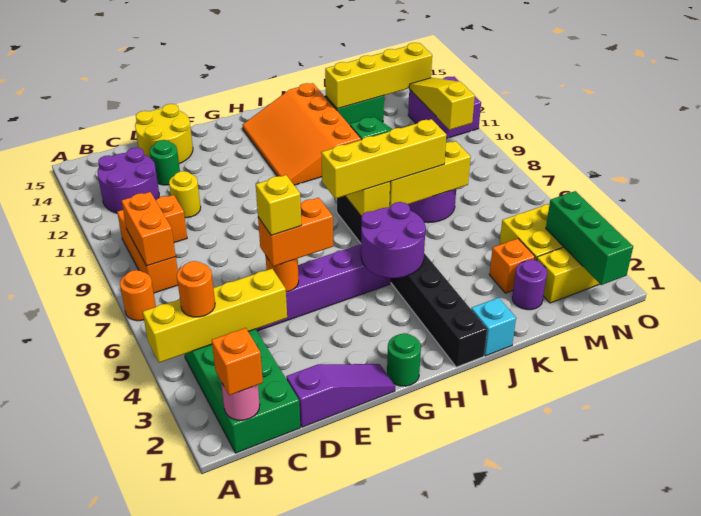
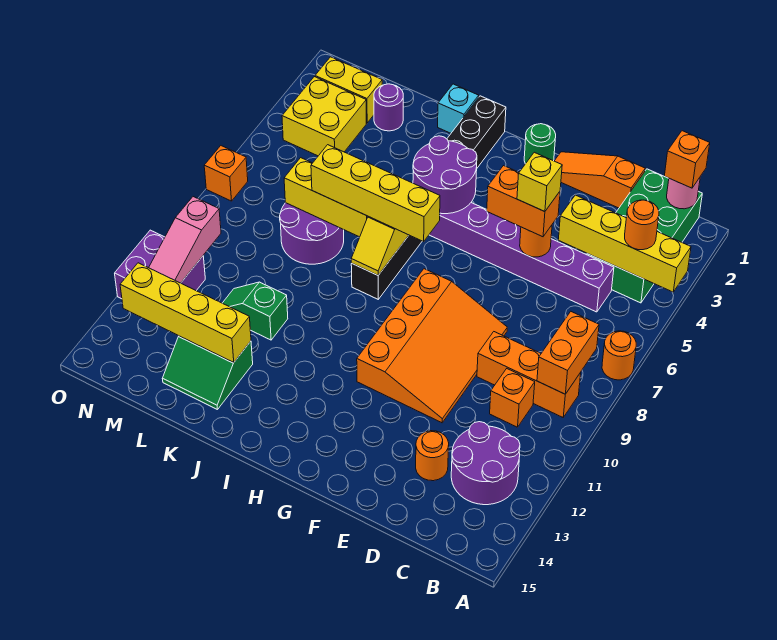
orange 1x3 brick [117,210,178,293] -> orange 1x3 brick turned to [477,332,581,417]
purple 1x3 slope [286,364,395,427] -> orange 1x3 slope [555,152,645,208]
yellow 1x1 round brick [169,171,201,218] -> none
green 1x1 round brick [150,140,180,185] -> orange 1x1 round brick [416,431,449,481]
yellow 2x2 round brick [135,104,193,164] -> none
orange 3x4 slope [242,83,361,185] -> orange 3x4 slope moved to [357,269,507,423]
orange 1x1 brick [489,239,535,293] -> orange 1x1 brick moved to [204,146,248,201]
green 1x3 brick [546,191,633,285] -> none
yellow 1x3 slope [409,78,475,130] -> pink 1x3 slope [149,197,221,283]

